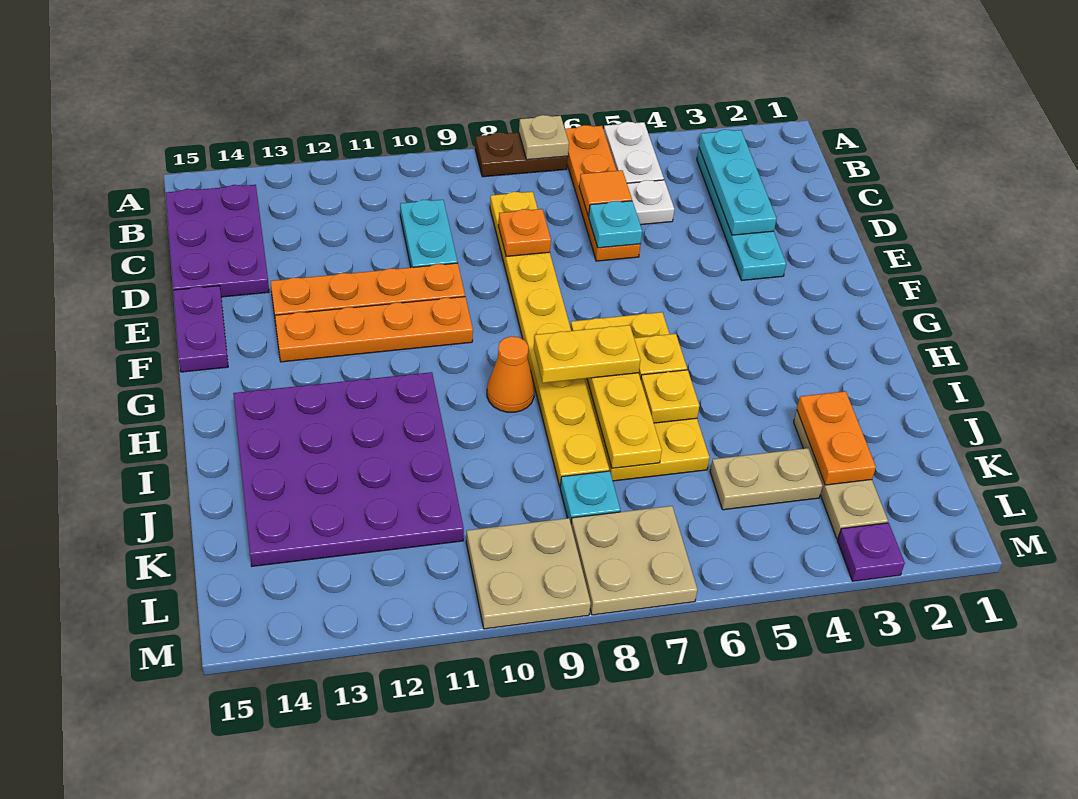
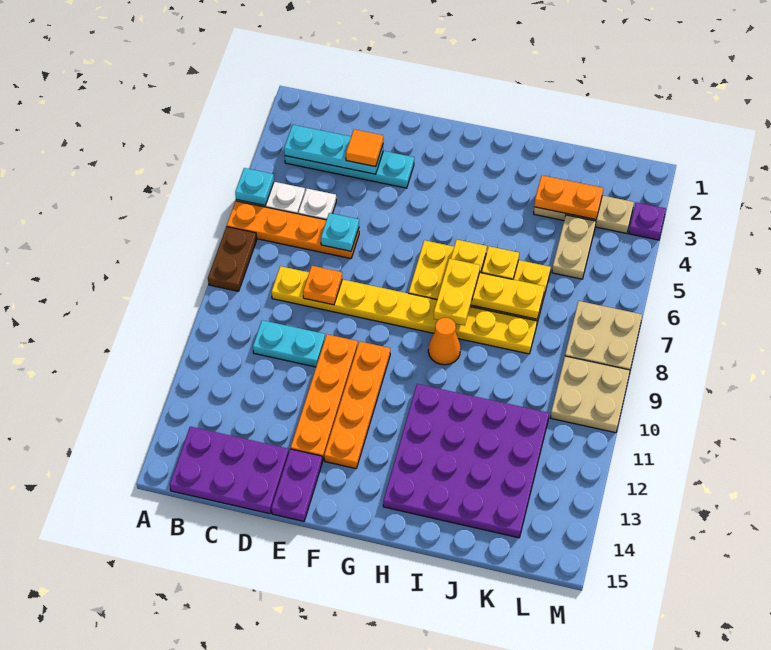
tan 1x1 plate [519,115,569,160] -> none
orange 1x1 tile [579,170,632,216] -> orange 1x1 tile moved to [346,129,383,167]
purple 1x2 plate [173,286,228,372] -> purple 1x2 plate turned to [271,449,322,521]
cyan 1x1 plate [560,471,621,522] -> cyan 1x1 plate moved to [235,168,274,206]

